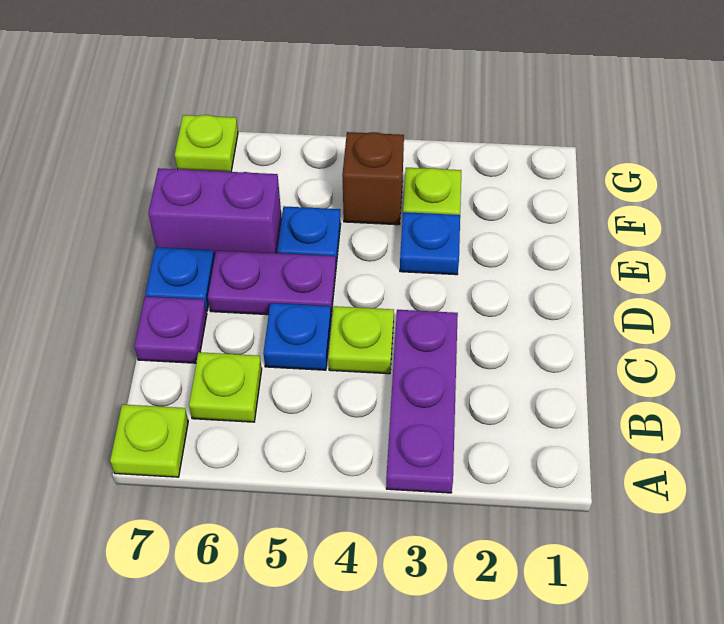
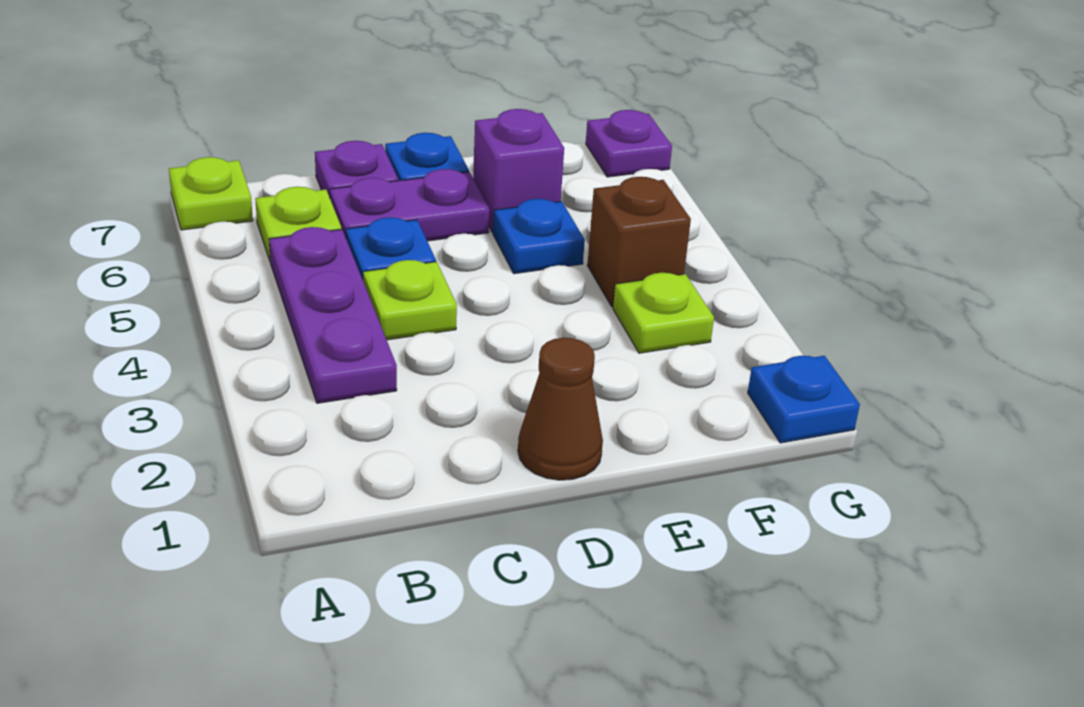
purple 1x3 plate [386,310,458,493] -> purple 1x3 plate turned to [269,227,397,403]
none -> brown 1x1 cone [518,338,603,480]
purple 1x2 plate [208,250,336,315] -> purple 1x2 plate turned to [330,169,489,241]
blue 1x1 plate [400,212,460,275] -> blue 1x1 plate moved to [748,356,860,443]
purple 1x2 brick [149,168,282,258] -> purple 1x1 brick [473,109,564,232]
lime 1x1 plate [175,115,238,172] -> purple 1x1 plate [586,110,672,177]

